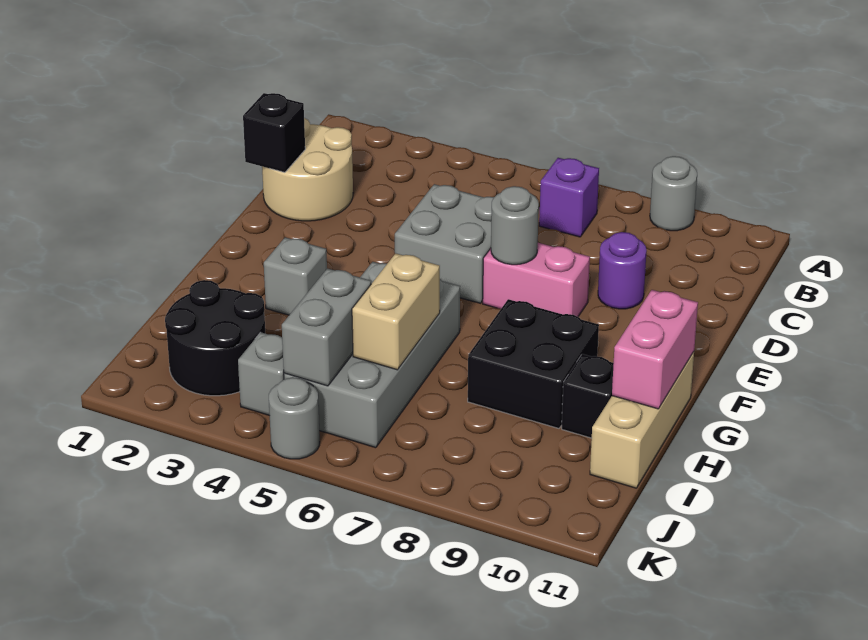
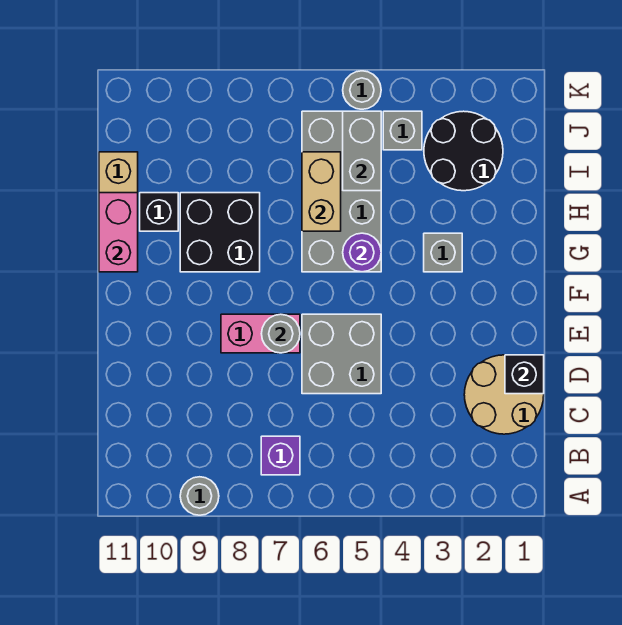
purple 1x1 round brick [598,232,647,309] -> purple 1x1 round brick moved to [343,233,381,272]

